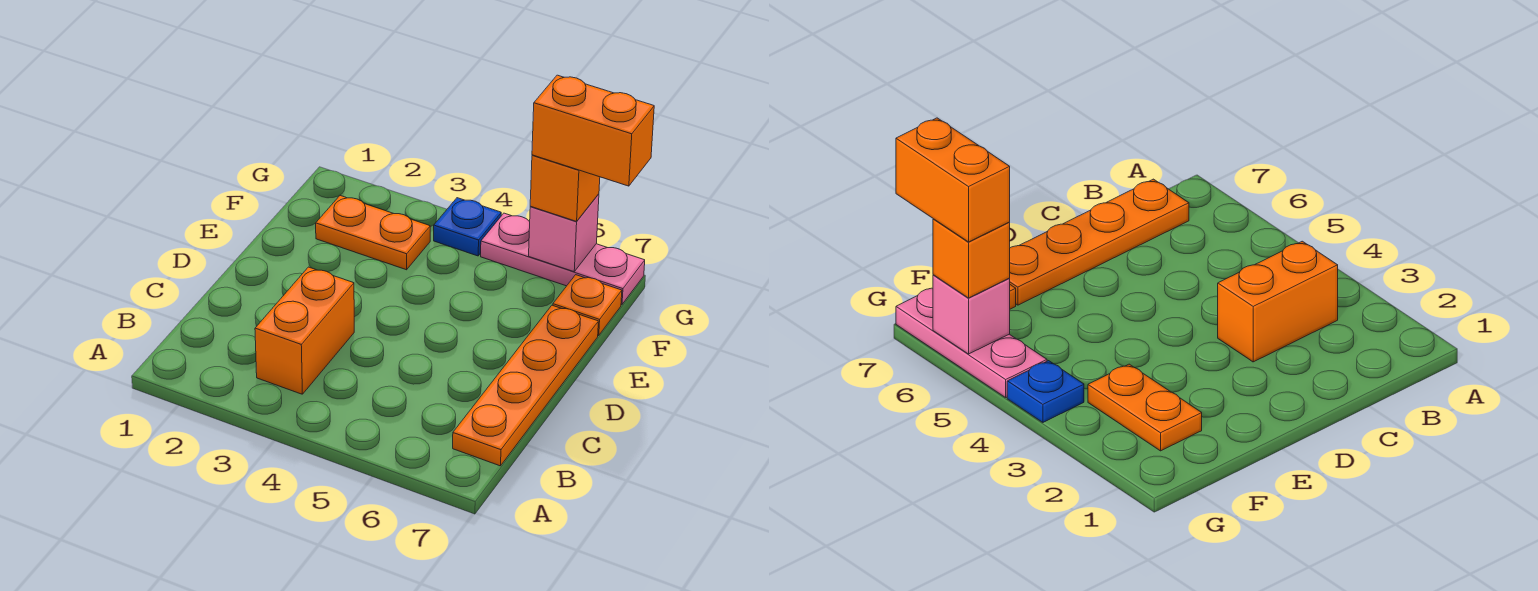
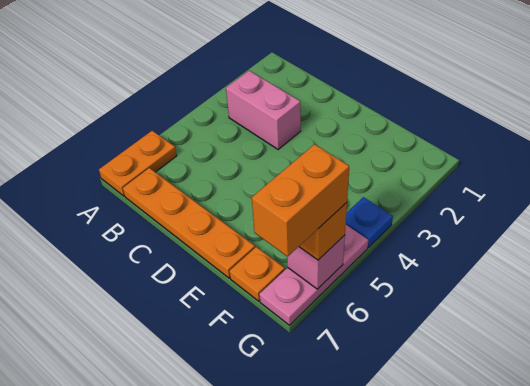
orange 1x2 brick [255,267,354,394] -> pink 1x2 brick [226,71,301,149]
orange 1x2 plate [316,196,430,270] -> orange 1x2 plate moved to [99,131,177,196]

